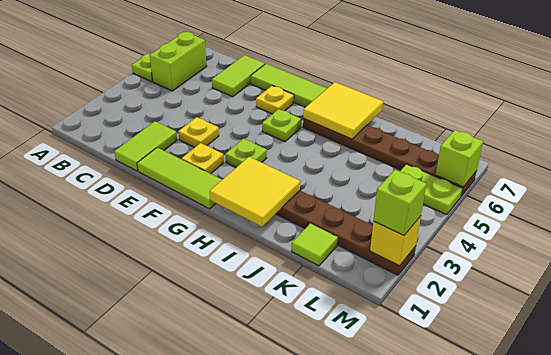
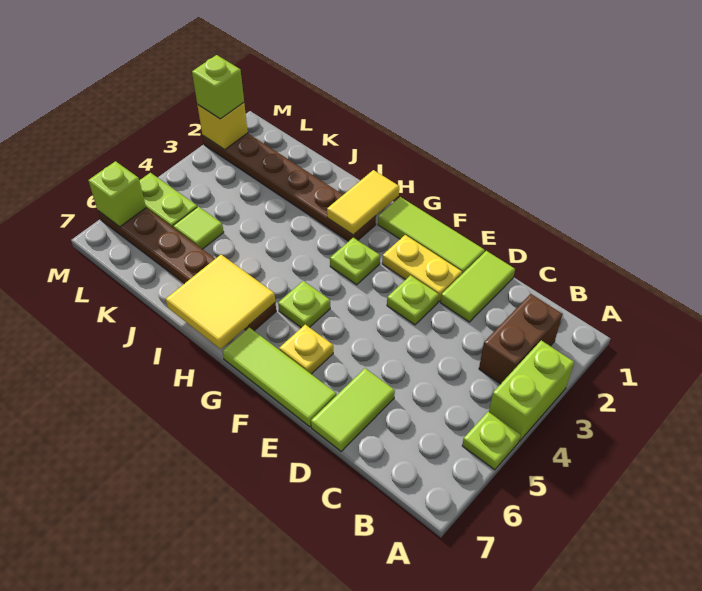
none -> brown 1x2 brick [479,294,562,384]
lime 1x2 brick [150,32,207,91] -> lime 1x2 brick moved to [489,340,574,441]
yellow 1x1 plate [178,117,219,148] -> lime 1x1 plate [387,275,439,325]
yellow 1x1 plate [182,143,224,174] -> yellow 1x2 plate [382,235,462,302]
yellow 2x2 tile [210,157,300,227] -> yellow 1x2 tile [327,170,399,235]
lime 1x1 tile [292,223,338,266] -> lime 1x1 tile moved to [173,207,224,249]

